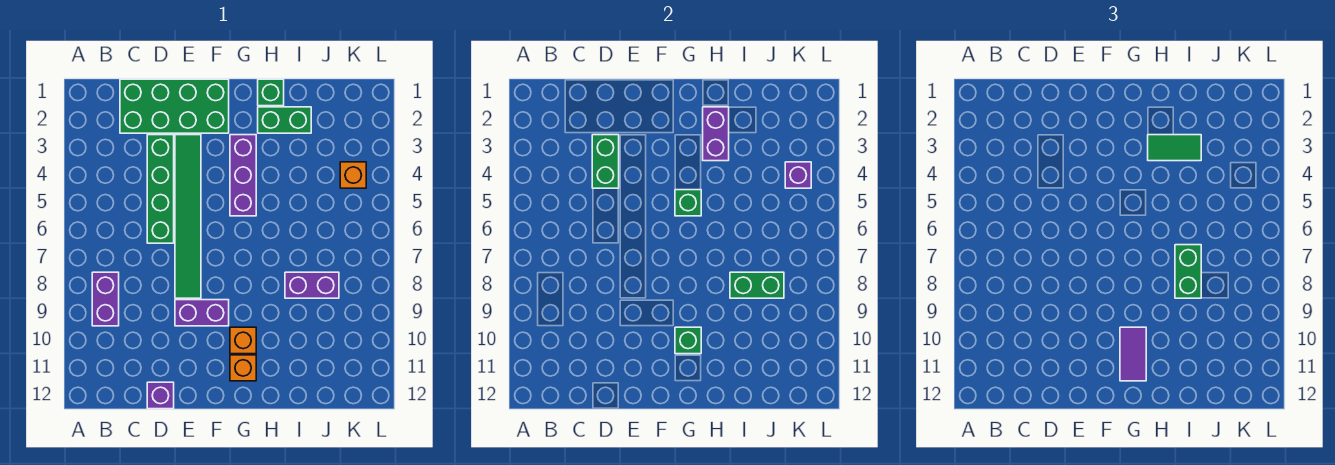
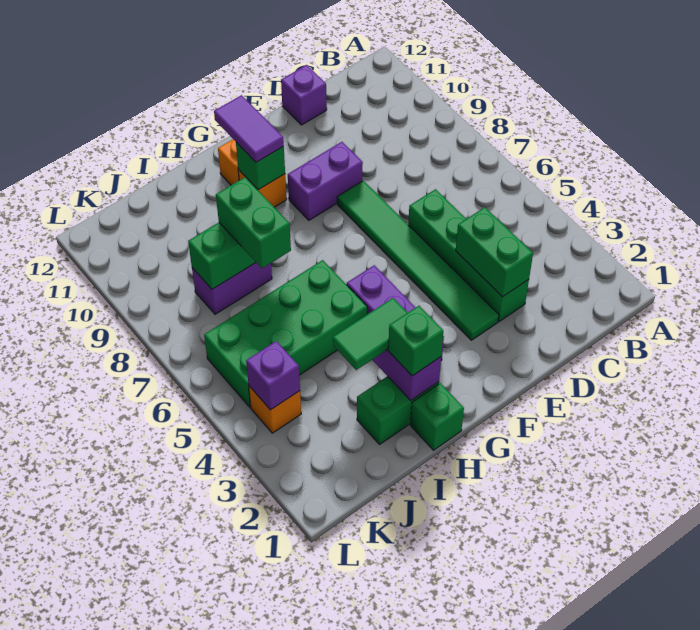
purple 1x2 brick [92,272,119,326] -> none
green 2x4 brick [120,79,229,133] -> green 2x4 brick moved to [204,260,367,407]
green 1x1 brick [675,190,701,216] -> green 1x1 brick moved to [388,306,443,376]

